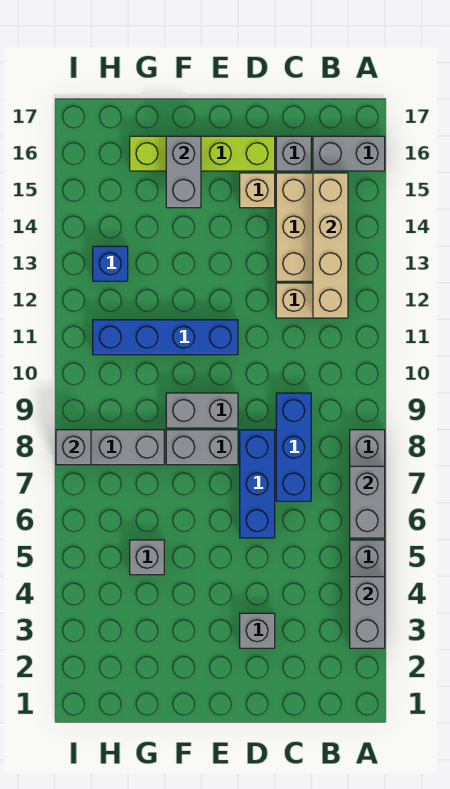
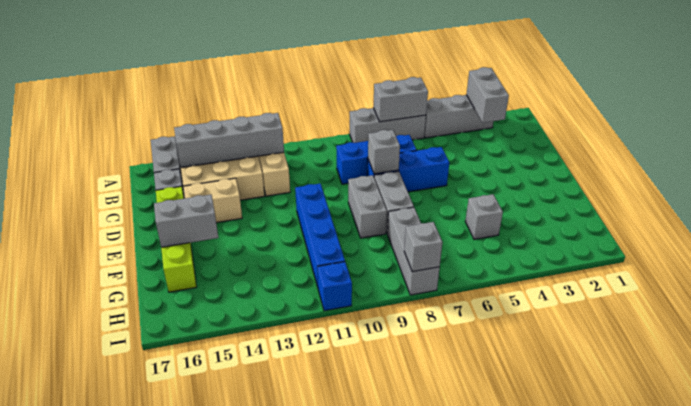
grey 1x2 brick [350,577,385,648] -> grey 1x2 brick turned to [466,67,509,123]
tan 1x4 brick [313,173,348,318] -> grey 1x4 brick [174,113,284,168]
grey 1x1 brick [240,613,275,648] -> grey 1x1 brick moved to [368,130,400,174]
tan 1x1 brick [240,173,275,208] -> tan 1x2 brick [183,178,242,223]
blue 1x1 brick [93,246,128,281] -> blue 1x1 brick moved to [317,262,352,311]

